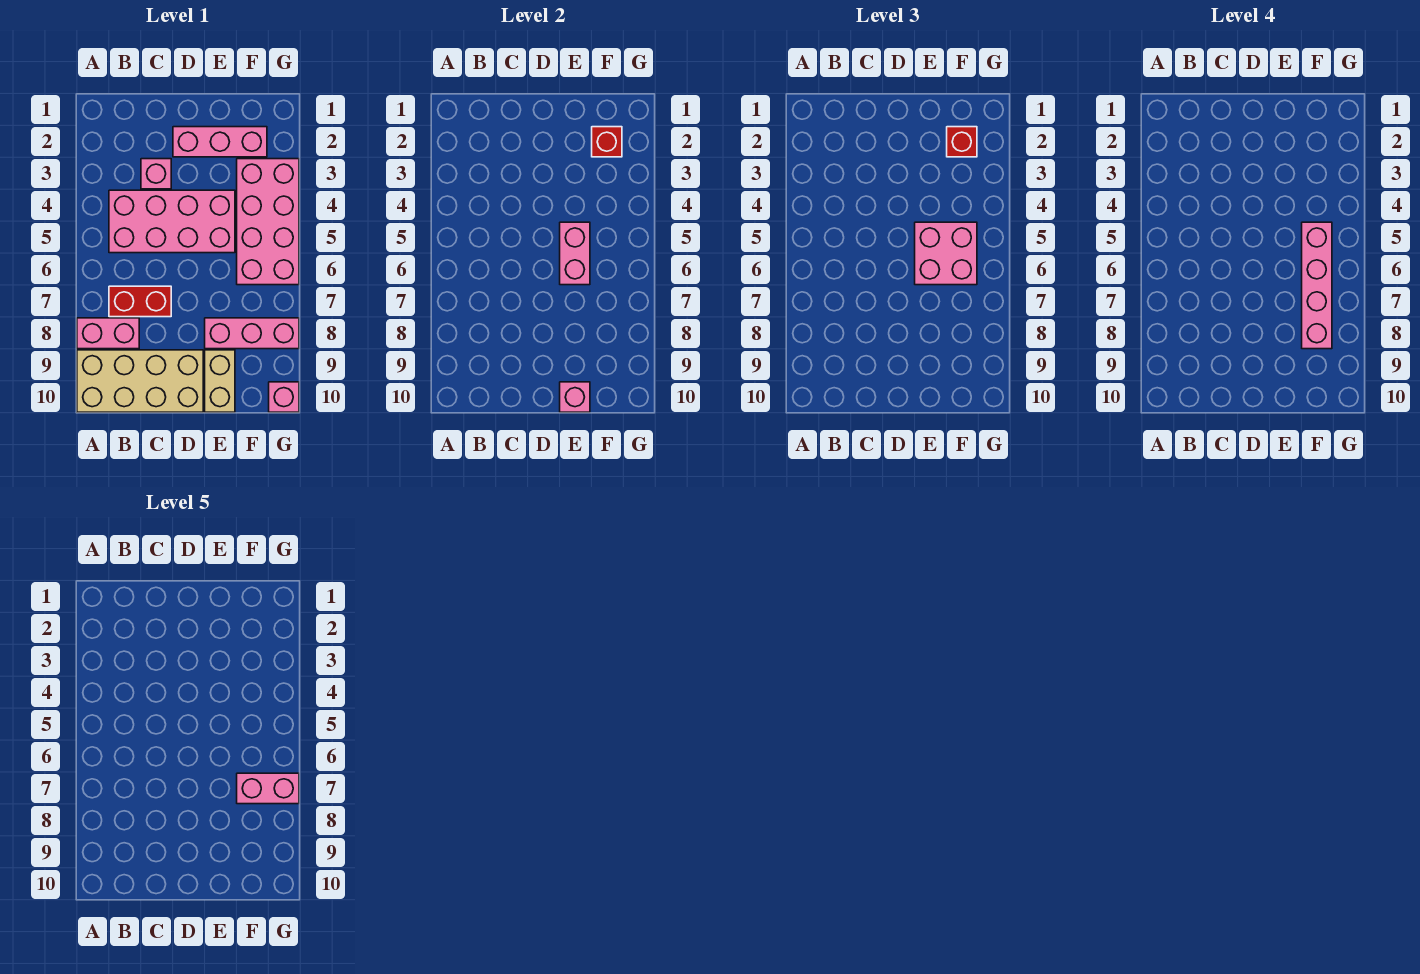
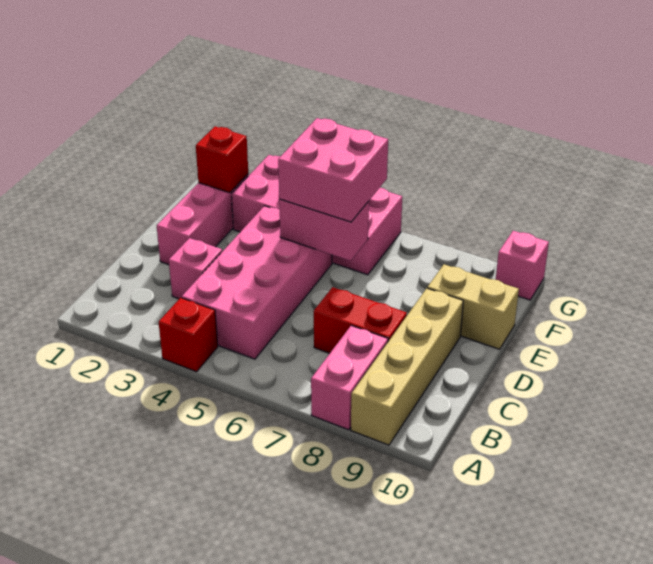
tan 2x4 brick [77,350,203,412] -> tan 1x4 brick [351,288,463,445]
red 1x2 brick [109,286,171,317] -> red 1x2 brick turned to [314,287,407,353]
pink 1x3 brick [205,318,299,349] -> none
pink 1x1 brick [560,382,590,412] -> none
red 1x1 brick [947,127,977,157] -> red 1x1 brick moved to [159,298,218,372]
pink 1x4 brick [1302,222,1332,349] -> none
pink 1x2 brick [237,773,299,804] -> none

